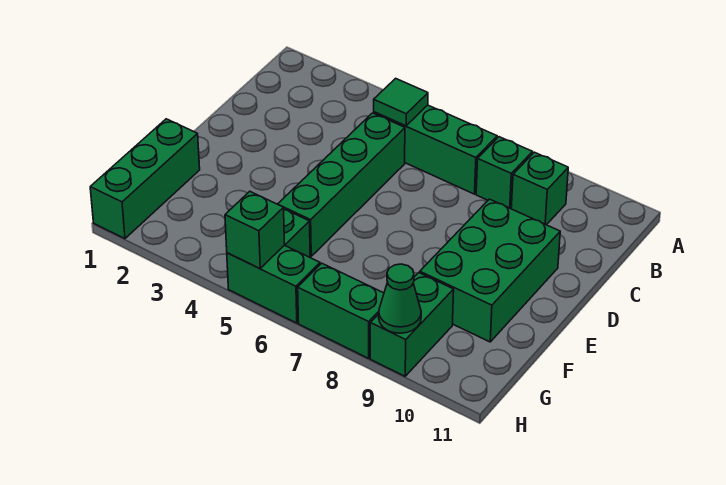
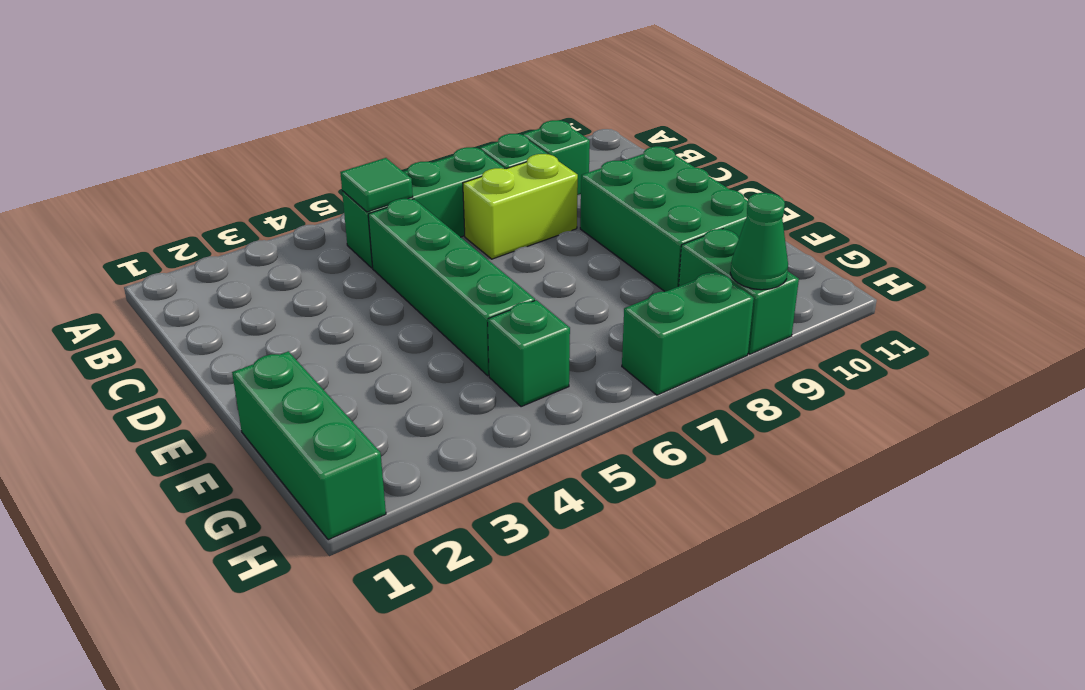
none -> lime 1x2 brick [463,154,578,259]
green 1x2 brick [227,245,320,323] -> none
green 1x1 brick [225,191,285,268] -> none

